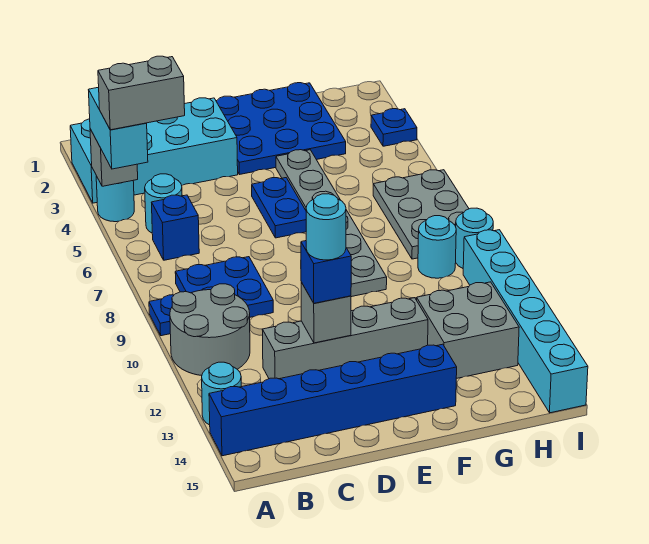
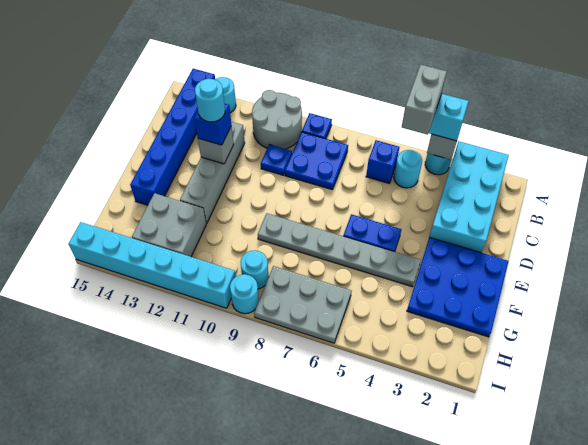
blue 1x1 plate [371,109,417,146] -> blue 1x1 plate moved to [261,145,292,175]

